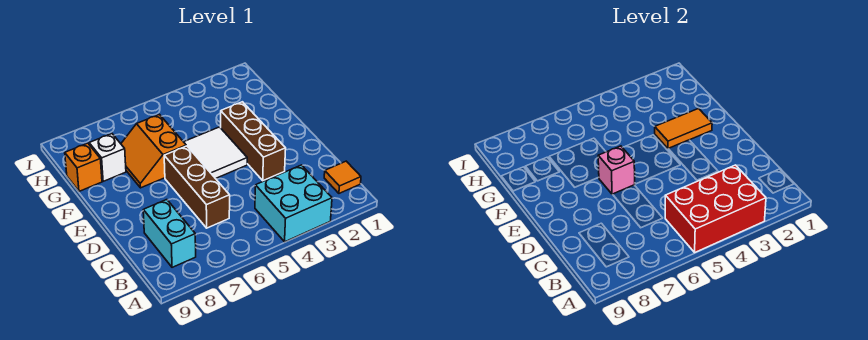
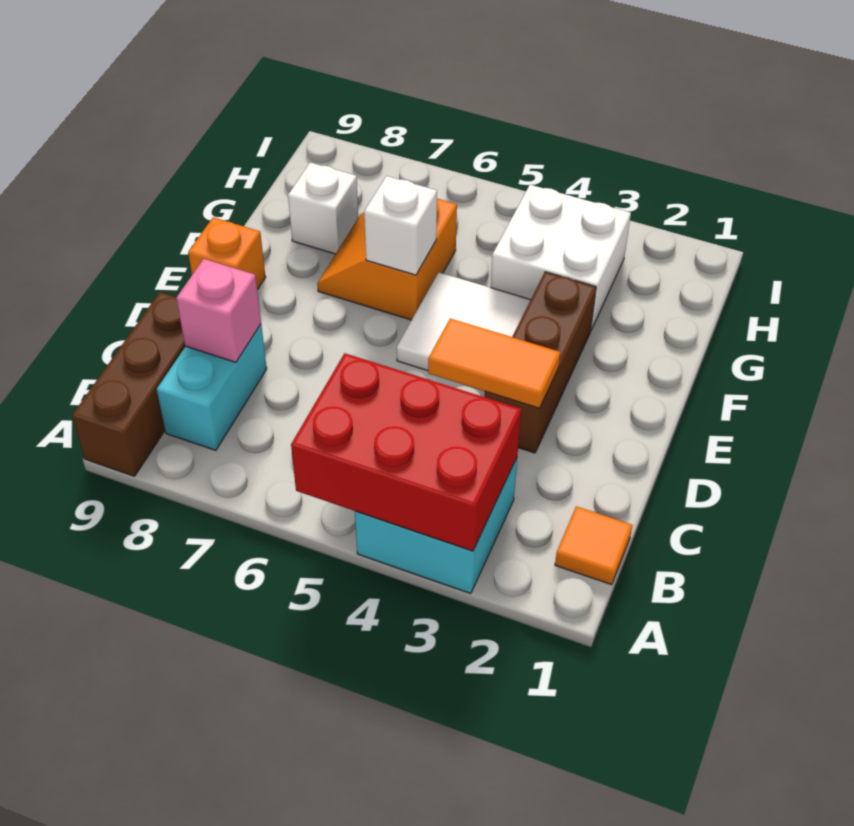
brown 1x3 brick [164,146,230,228] -> brown 1x3 brick moved to [72,292,185,476]
pink 1x1 brick [598,146,635,194] -> pink 1x1 brick moved to [176,259,261,362]
orange 1x2 tile [655,109,712,149] -> orange 1x2 tile moved to [428,318,560,408]
none -> white 1x1 brick [364,176,437,275]
none -> white 2x2 brick [491,185,631,330]
orange 1x1 brick [65,143,102,191] -> orange 1x1 brick moved to [188,217,266,290]

